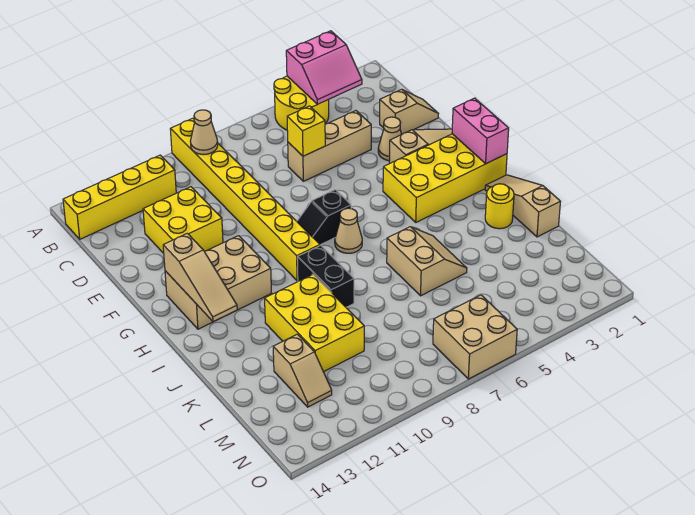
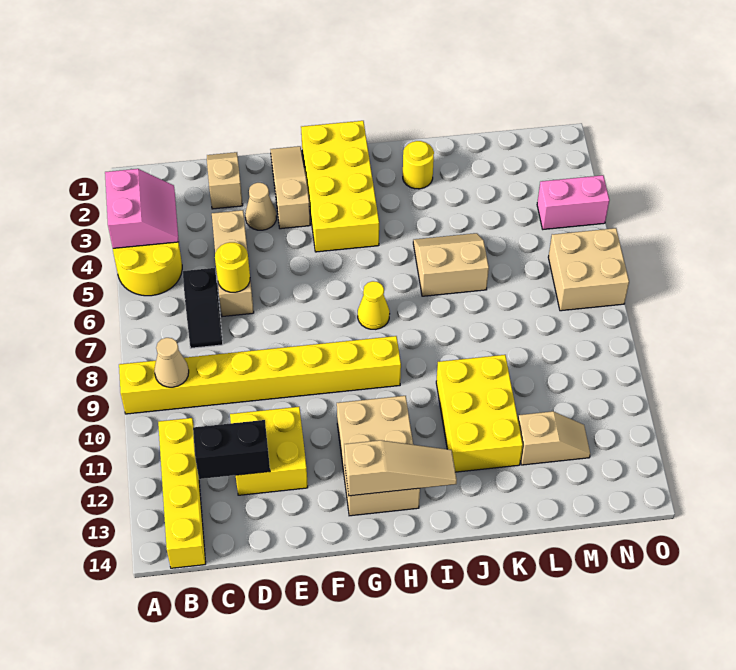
yellow 1x1 brick [287,106,325,156] -> yellow 1x1 round brick [215,242,250,292]
pink 1x2 brick [452,98,509,164] -> pink 1x2 brick moved to [537,175,609,229]
black 1x2 slope [297,190,351,245] -> black 1x2 slope moved to [183,268,223,348]
tan 1x1 cone [335,208,362,253] -> yellow 1x1 cone [358,281,390,329]
tan 1x3 slope [485,175,560,237] -> none
black 1x2 brick [297,245,354,307] -> black 1x2 brick moved to [193,420,270,479]
yellow 2x3 brick [265,275,364,372] -> yellow 2x3 brick turned to [436,355,523,472]

